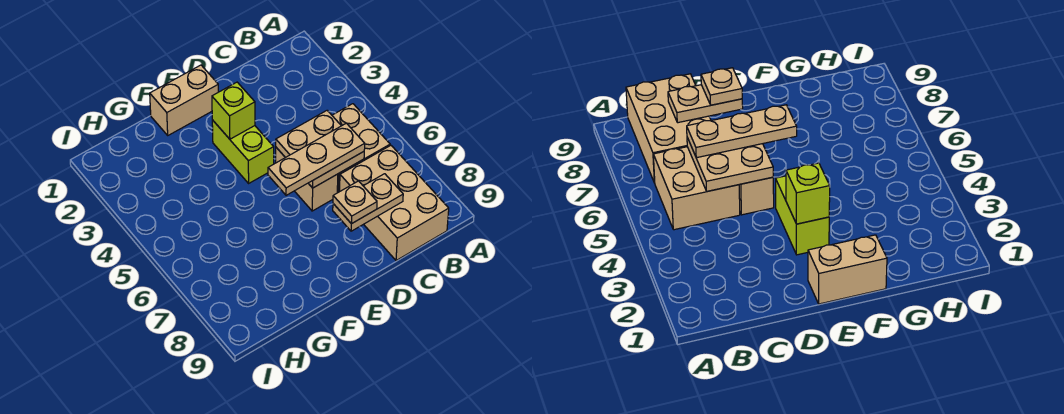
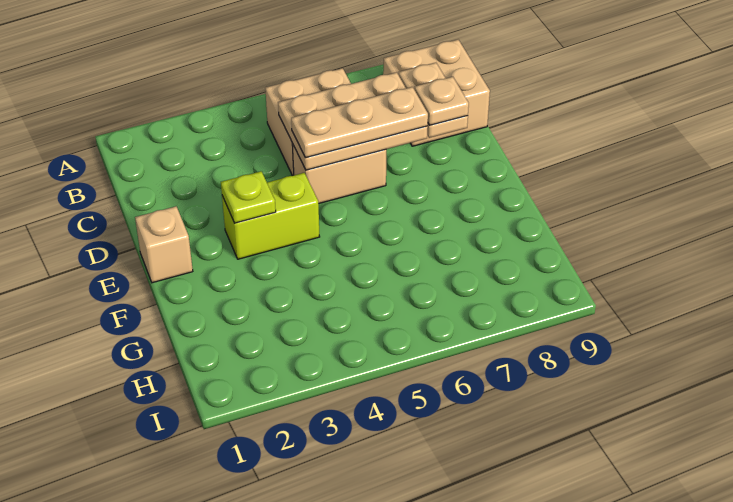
tan 2x3 brick [340,145,449,261] -> tan 2x2 brick [383,40,490,146]
tan 2x2 plate [276,111,364,188] -> tan 2x3 plate [278,72,428,170]
tan 1x3 plate [268,123,365,195] -> tan 1x3 plate turned to [291,87,428,158]
tan 1x2 brick [150,65,218,135] -> tan 1x1 brick [135,206,193,283]
lime 1x1 brick [212,82,255,139] -> lime 1x1 plate [221,171,276,223]

